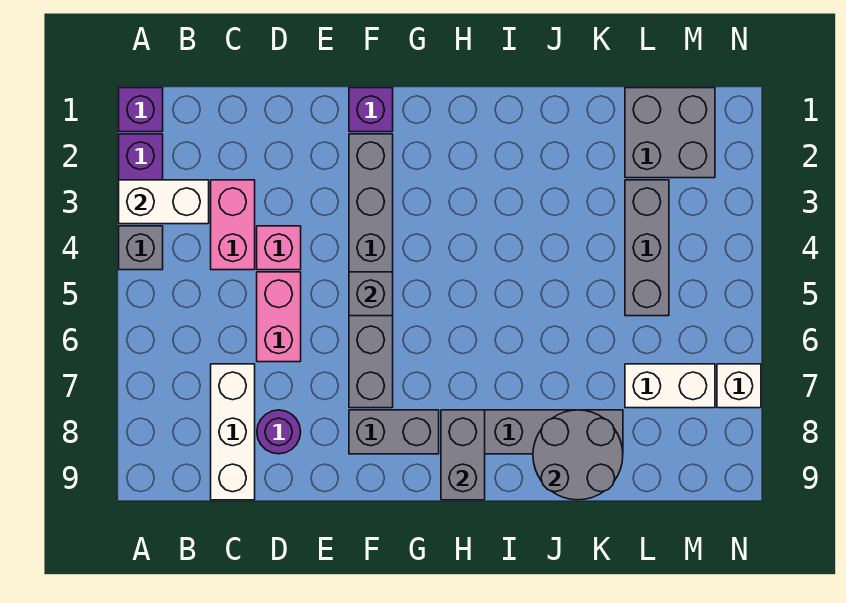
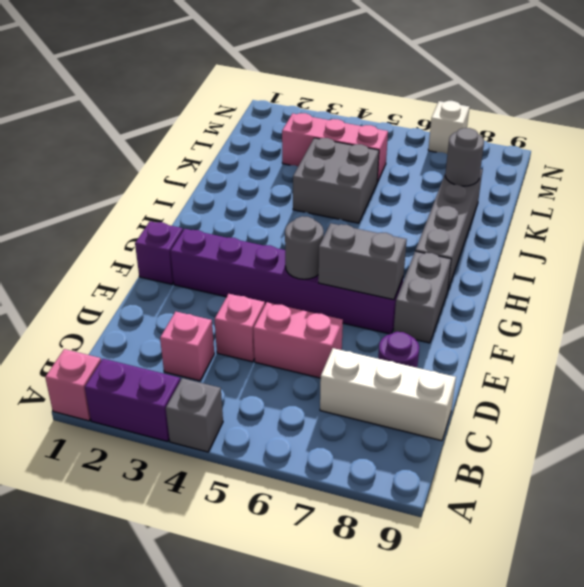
purple 1x1 brick [119,88,163,132] -> pink 1x1 brick [45,349,101,421]
white 1x2 brick [119,180,209,224] -> none
pink 1x2 brick [211,180,255,270] -> pink 1x1 brick [160,312,214,381]
grey 1x6 brick [349,134,393,408] -> purple 1x6 brick [170,229,404,334]
grey 1x1 brick [349,272,393,316] -> grey 1x1 round brick [285,216,324,279]
grey 1x2 brick [441,410,485,500] -> grey 1x2 brick moved to [318,223,407,300]
grey 2x2 round brick [533,410,623,500] -> grey 1x1 round brick [445,128,484,186]
grey 2x2 brick [625,88,715,178] -> grey 2x2 brick moved to [293,138,379,223]
grey 1x3 brick [625,180,669,316] -> pink 1x3 brick [282,113,388,182]
white 1x2 brick [625,364,715,408] -> none

